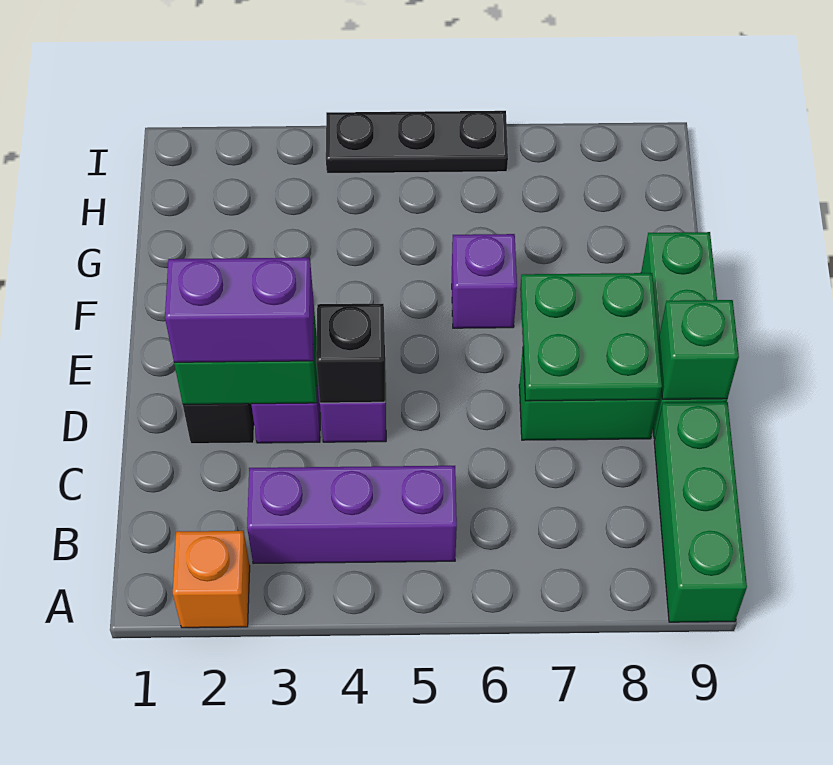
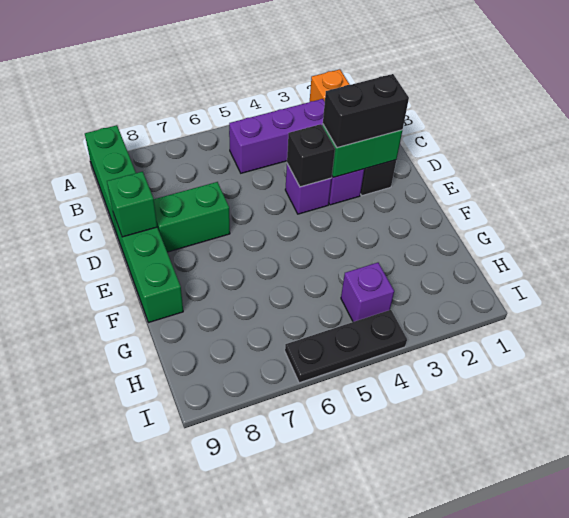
purple 1x2 brick [165,258,314,362] -> black 1x2 brick [323,74,409,148]
green 2x2 plate [520,273,662,401] -> none
purple 1x1 brick [452,234,517,328] -> purple 1x1 brick moved to [341,263,394,322]

